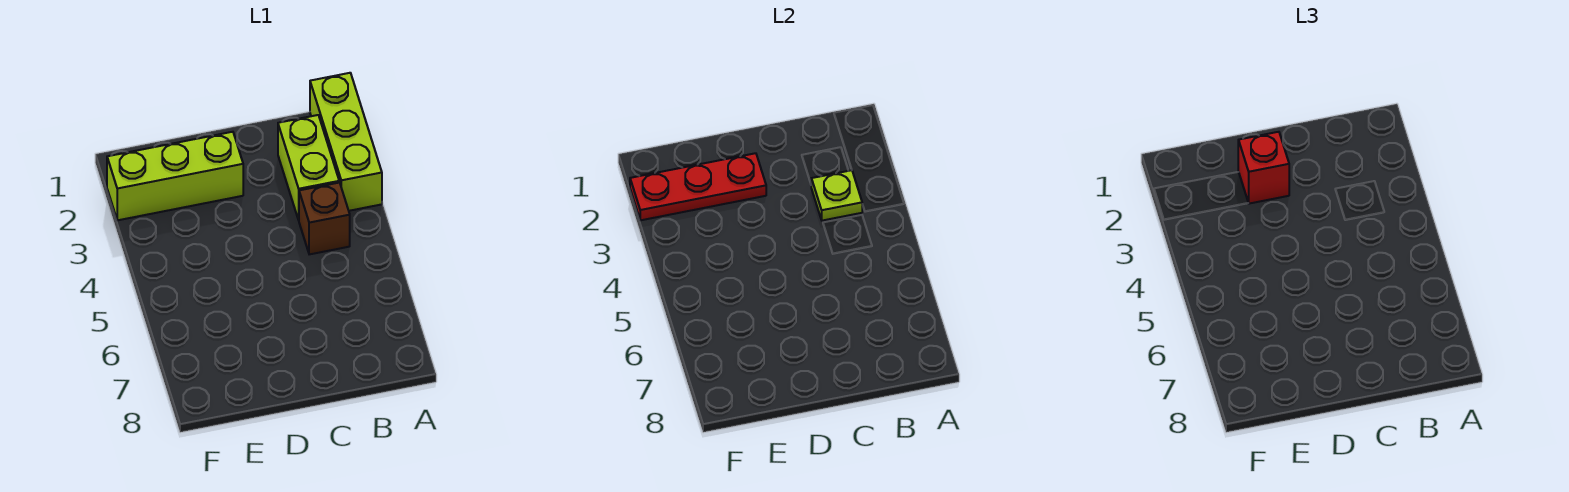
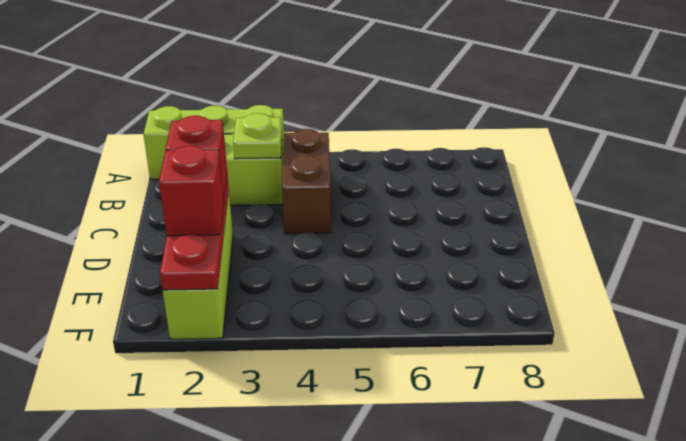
brown 1x1 brick [299,183,350,254] -> brown 1x2 brick [282,129,331,234]
none -> red 1x1 brick [159,146,224,236]

